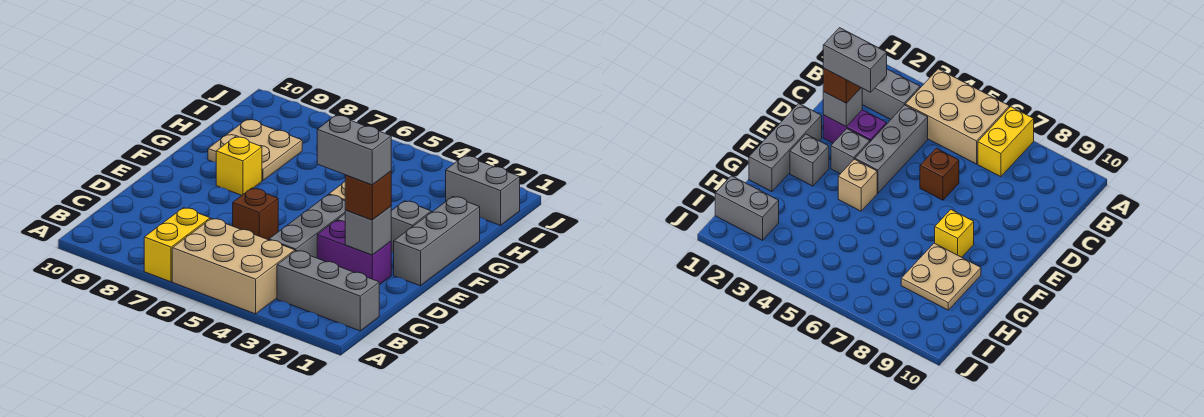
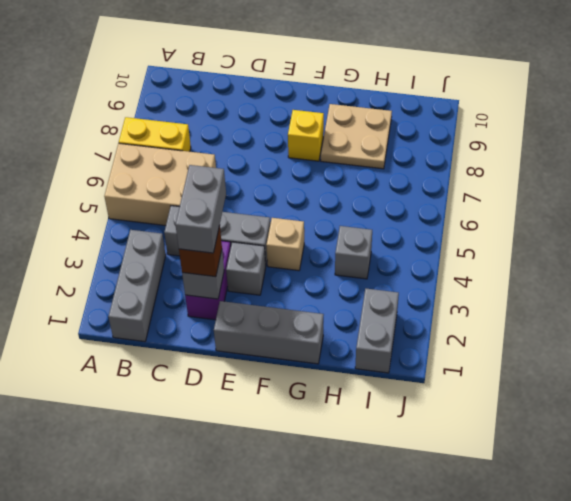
tan 2x3 brick [172,218,295,314] -> tan 2x3 brick turned to [104,143,216,226]
brown 1x1 brick [233,188,278,240] -> none
grey 1x1 brick [391,201,431,252] -> grey 1x1 brick moved to [335,226,372,279]

